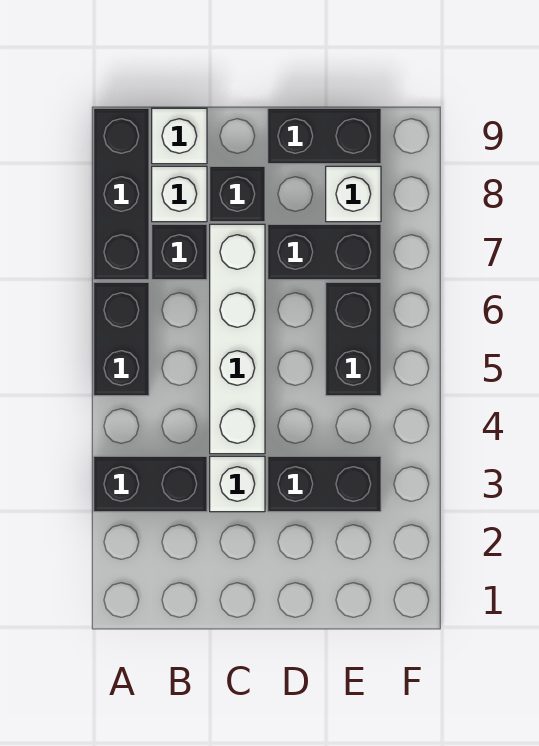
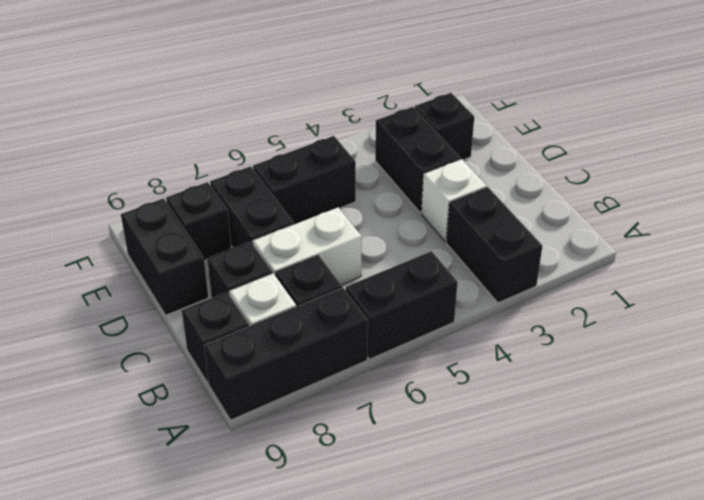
white 1x1 brick [152,108,207,164] -> black 1x1 brick [182,292,249,384]
white 1x4 brick [210,224,265,454] -> white 1x2 brick [253,208,361,285]
none -> black 1x1 brick [415,93,474,160]
white 1x1 brick [326,166,381,222] -> black 1x1 brick [166,182,231,261]

